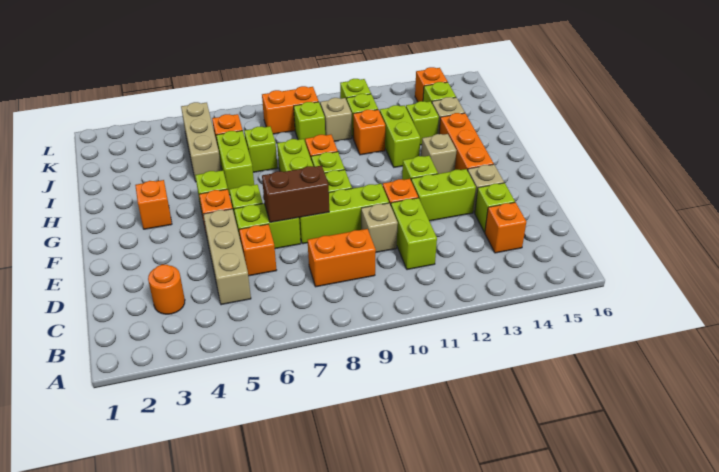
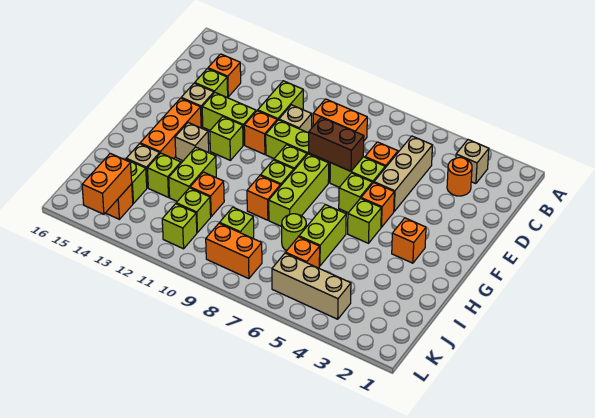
tan 1x3 brick [181,102,221,182] -> tan 1x3 brick turned to [272,253,351,319]
lime 1x1 brick [244,126,277,172] -> lime 1x1 round brick [282,214,306,251]
tan 1x1 brick [320,98,352,141] -> tan 1x1 brick moved to [456,140,489,184]
none -> orange 1x2 brick [82,153,132,214]

